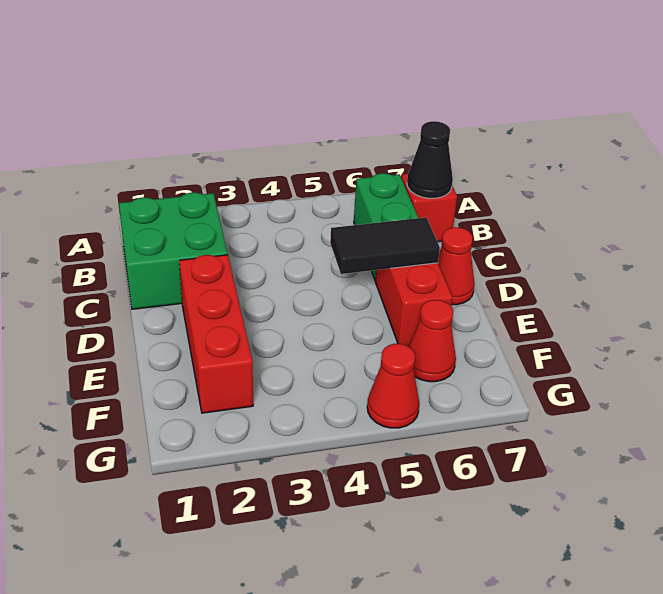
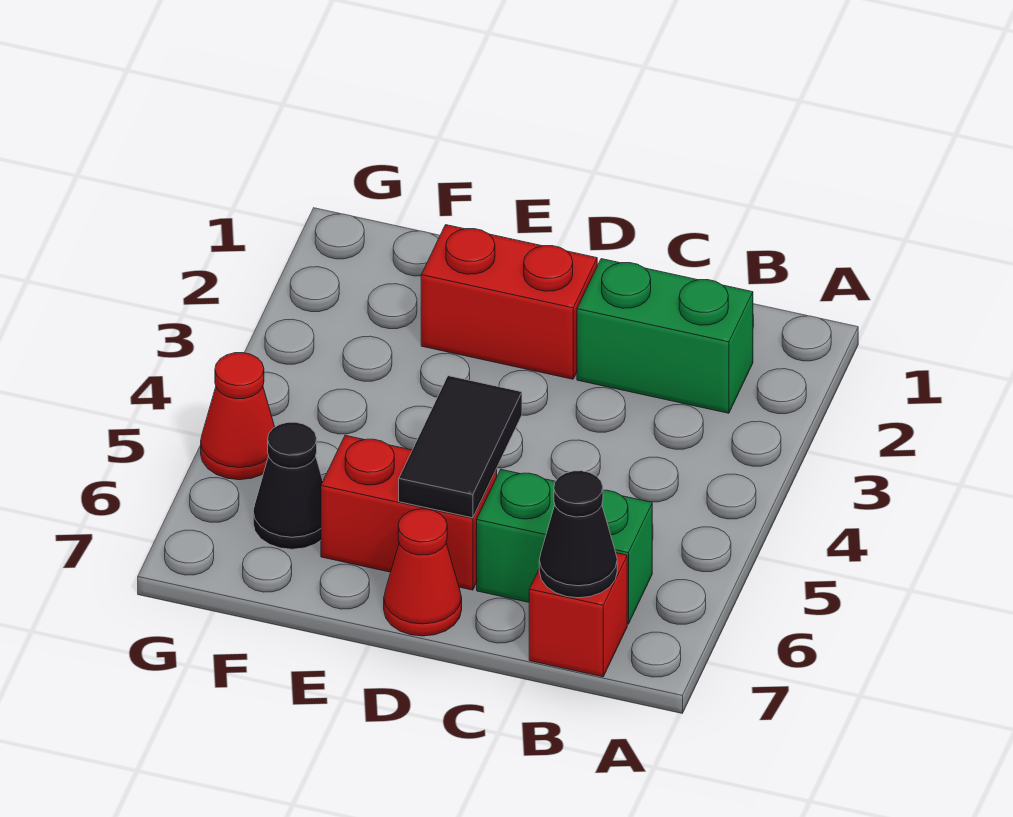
green 2x2 brick [119,193,228,309] -> green 1x2 brick [577,259,753,413]
red 1x3 brick [179,255,253,413] -> red 1x2 brick [421,225,597,379]
red 1x1 cone [409,300,456,382] -> black 1x1 cone [253,422,323,549]

